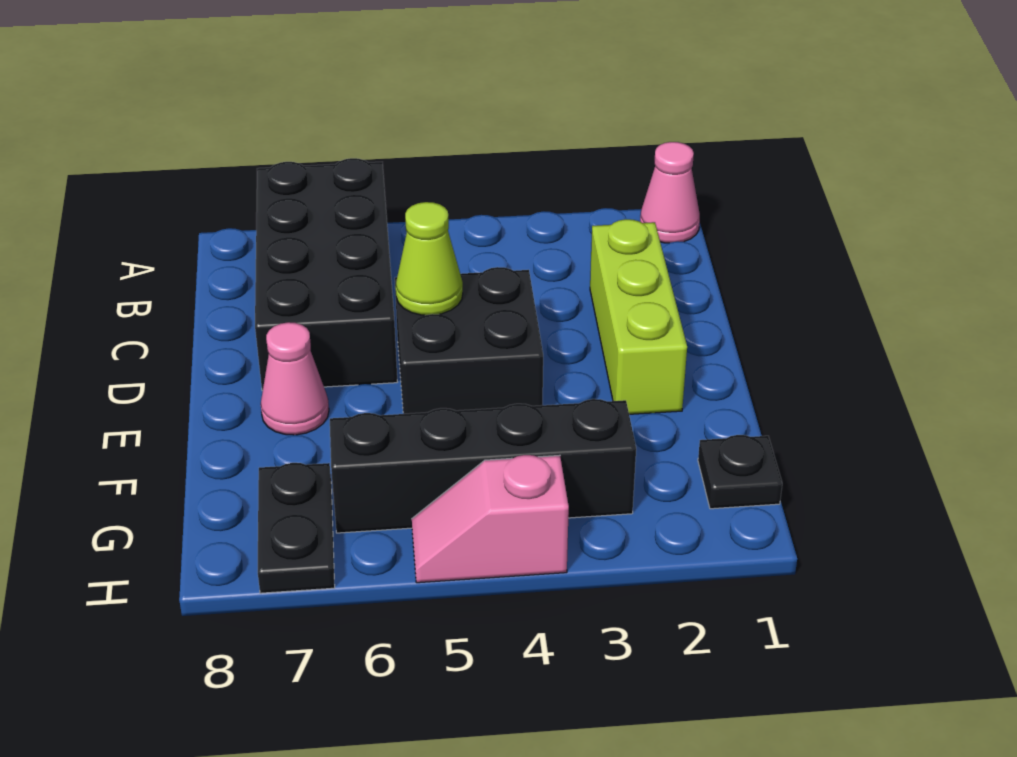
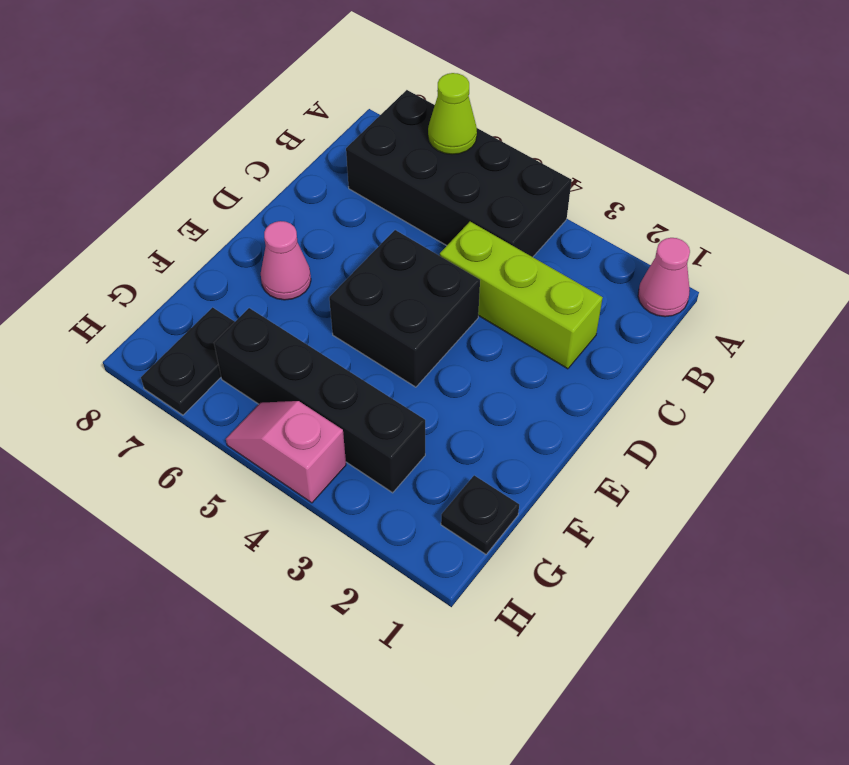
black 2x4 brick [255,158,397,391] -> black 2x4 brick turned to [346,90,572,257]
lime 1x3 brick [590,219,687,414] -> lime 1x3 brick turned to [440,222,603,369]
lime 1x1 cone [395,202,463,315] -> lime 1x1 cone moved to [428,73,477,155]

